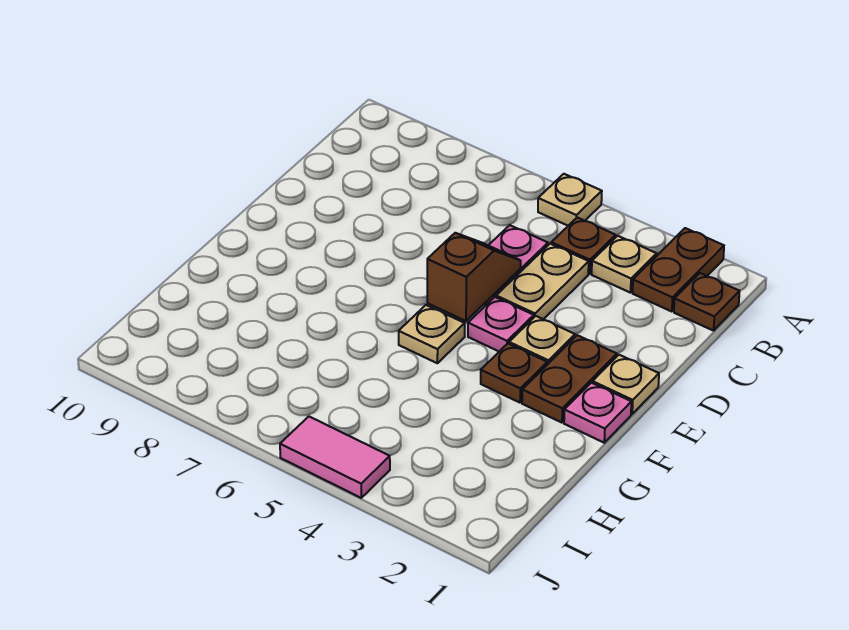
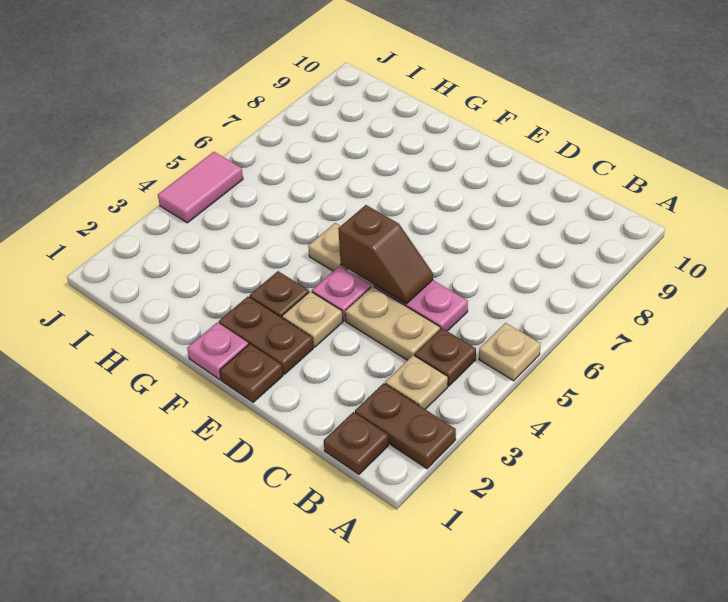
tan 1x1 plate [593,355,659,414] -> brown 1x1 plate [220,344,283,402]

